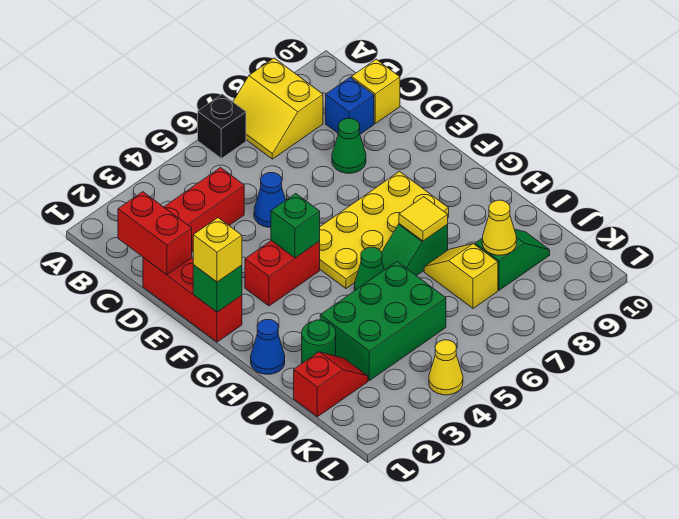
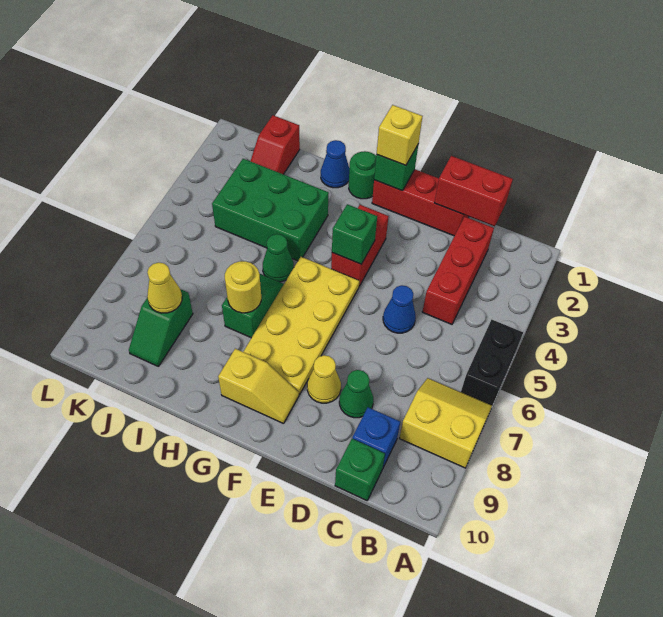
black 1x1 brick [198,94,246,158] -> black 1x2 brick [461,320,523,406]
yellow 1x1 brick [352,59,400,124] -> green 1x1 brick [335,439,385,501]
yellow 1x1 tile [399,197,448,241] -> yellow 1x1 round brick [225,261,261,313]
green 1x1 round brick [302,320,336,363] -> green 1x1 round brick moved to [349,151,376,199]
green 2x3 brick [320,262,446,381] -> green 2x3 brick turned to [212,159,329,261]
yellow 1x2 slope [424,244,498,308] -> yellow 1x2 slope moved to [218,349,299,424]
yellow 1x1 cone [429,340,463,395] -> yellow 1x1 cone moved to [307,355,341,403]

